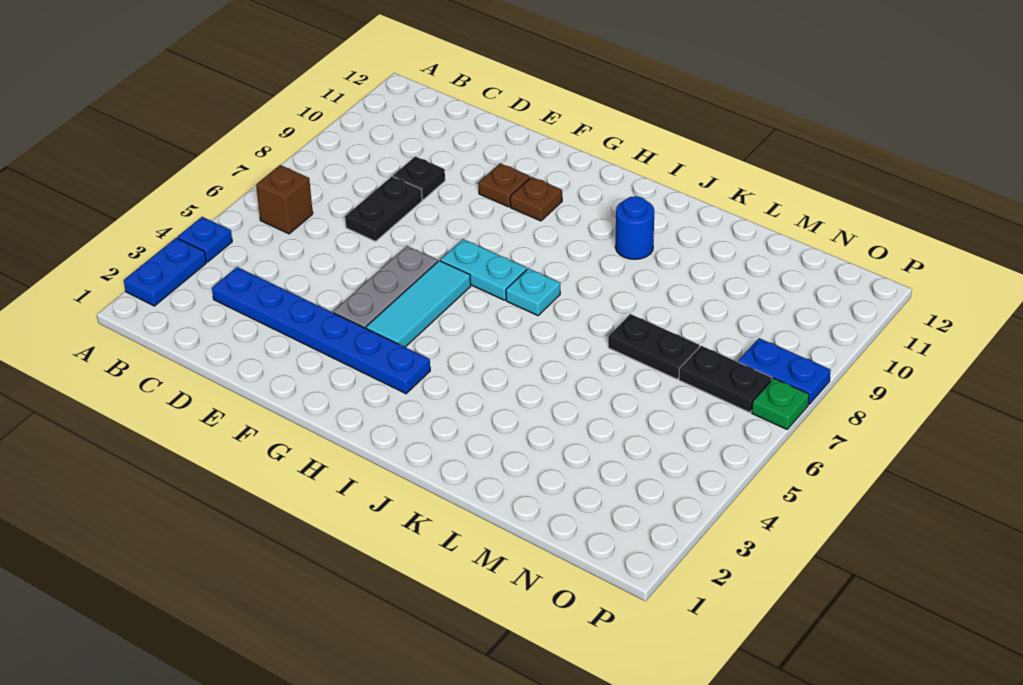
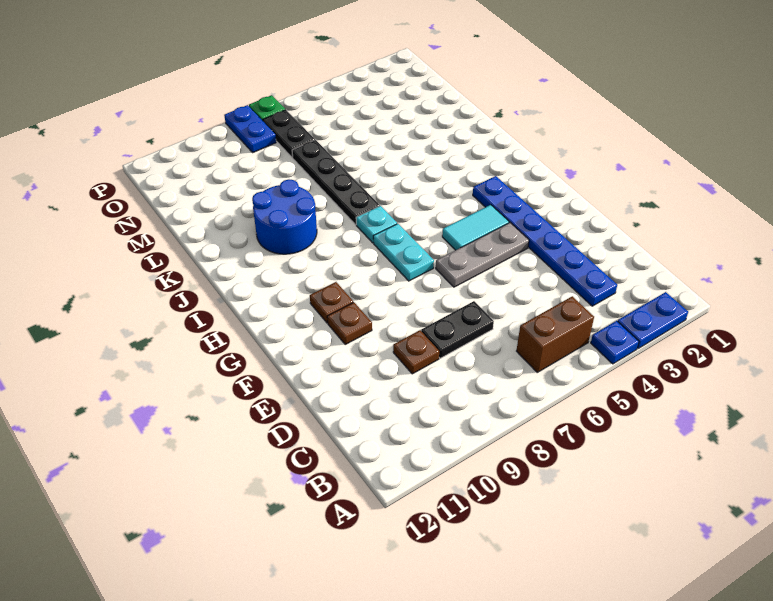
brown 1x1 brick [256,165,313,234] -> brown 1x2 brick [517,296,594,372]
black 1x1 plate [393,156,445,200] -> brown 1x1 plate [393,330,439,374]
cyan 1x3 tile [366,261,471,347] -> cyan 1x2 tile [442,205,509,250]
blue 1x1 round brick [615,196,654,259] -> blue 2x2 round brick [252,180,317,254]
black 1x2 plate [608,314,699,379] -> black 1x4 plate [292,140,380,225]

